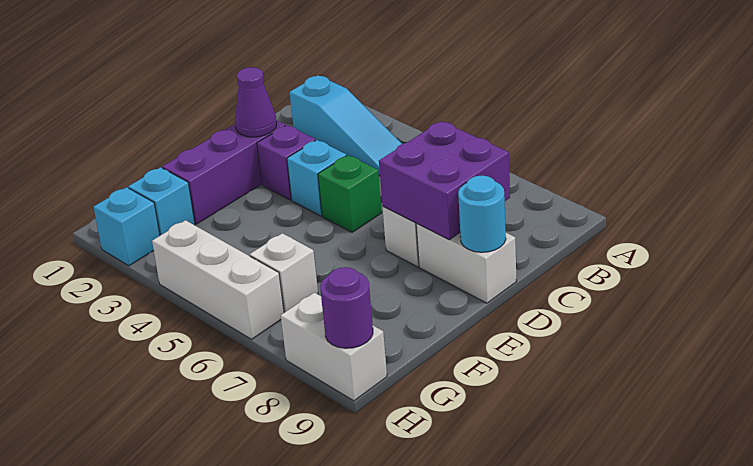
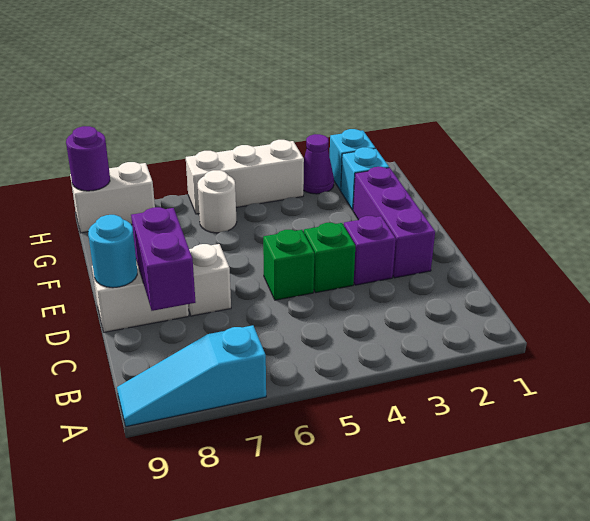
cyan 1x3 slope [290,76,402,176] -> cyan 1x3 slope moved to [117,325,266,427]
purple 2x2 brick [379,121,510,240] -> purple 1x2 brick [131,207,196,311]
purple 1x1 cone [235,67,277,137] -> purple 1x1 cone moved to [303,134,334,194]
cyan 1x1 brick [287,140,346,216] -> green 1x1 brick [304,223,355,293]
white 1x1 brick [250,233,318,313] -> white 1x1 round brick [198,170,237,233]

